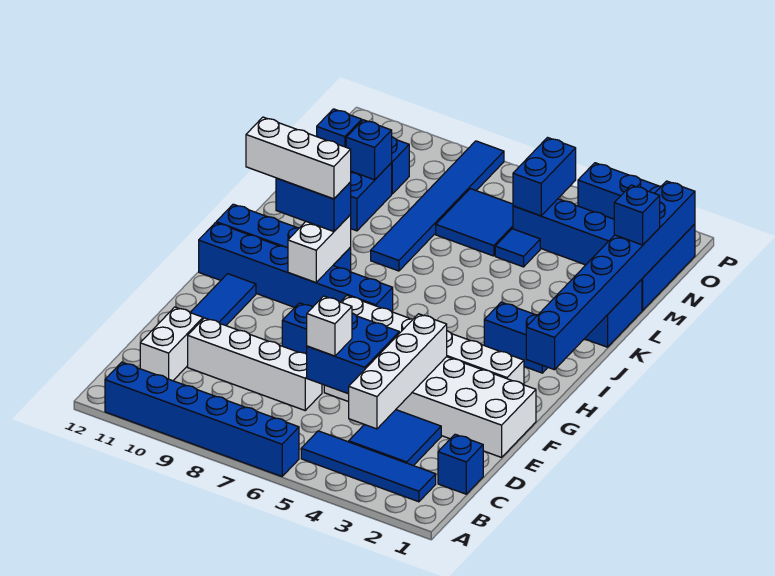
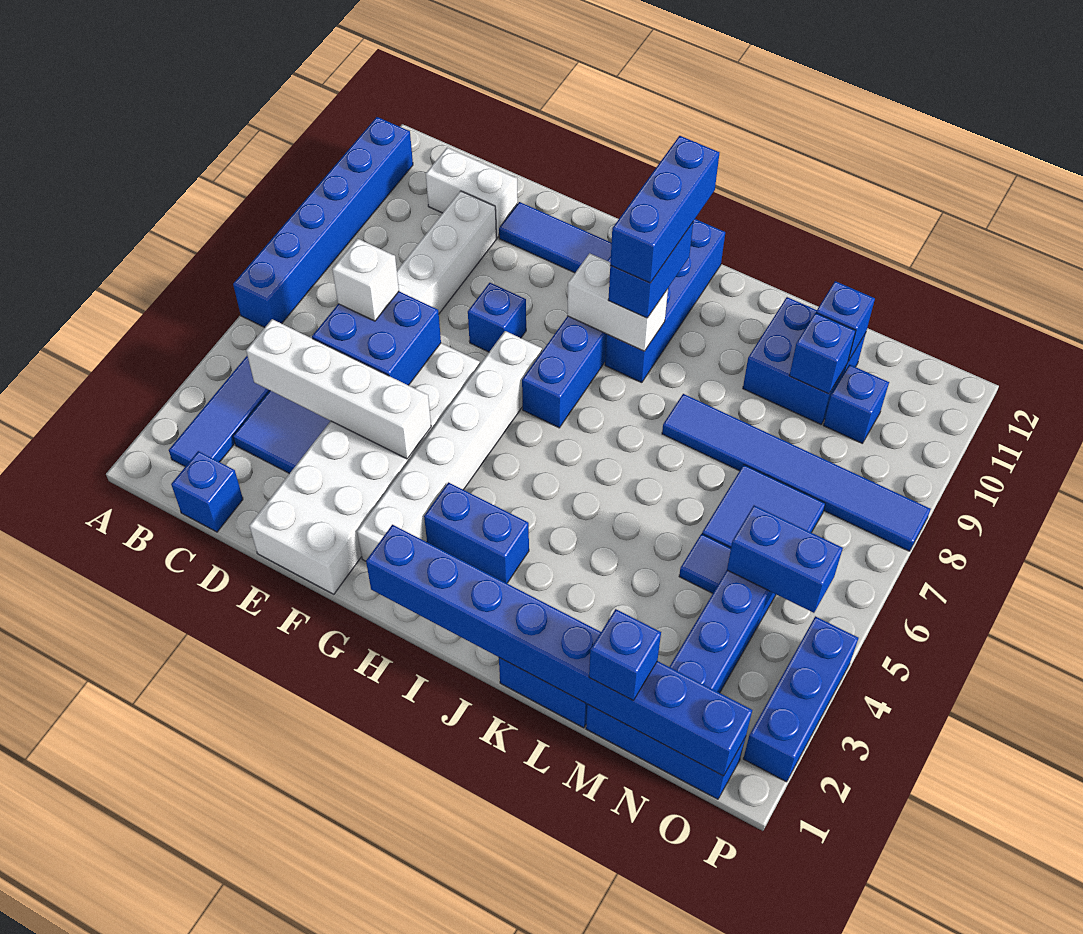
blue 1x2 brick [484,302,548,373] -> blue 1x2 brick turned to [424,482,529,583]
white 1x3 brick [246,117,351,199] -> blue 1x3 brick [610,136,719,283]

